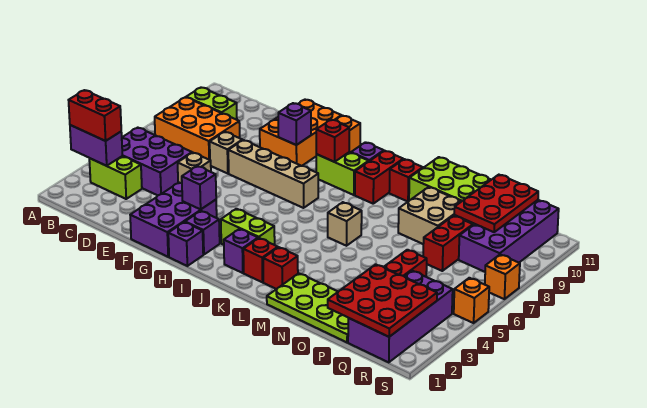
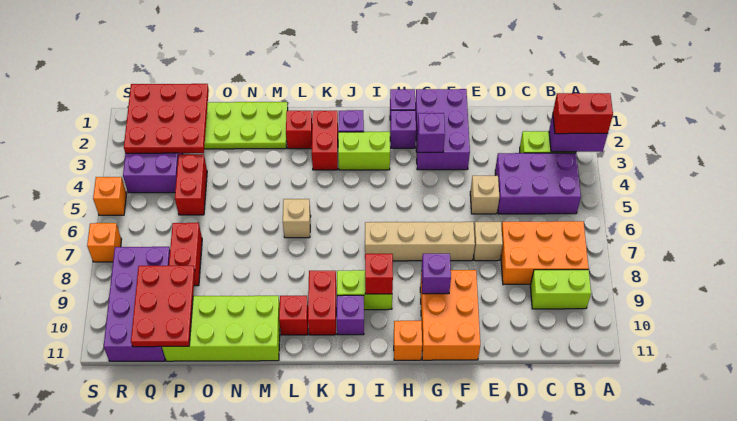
red 1x1 brick [243,238,278,282] -> red 1x2 brick [312,111,338,170]
tan 2x2 brick [398,187,467,244] -> none

